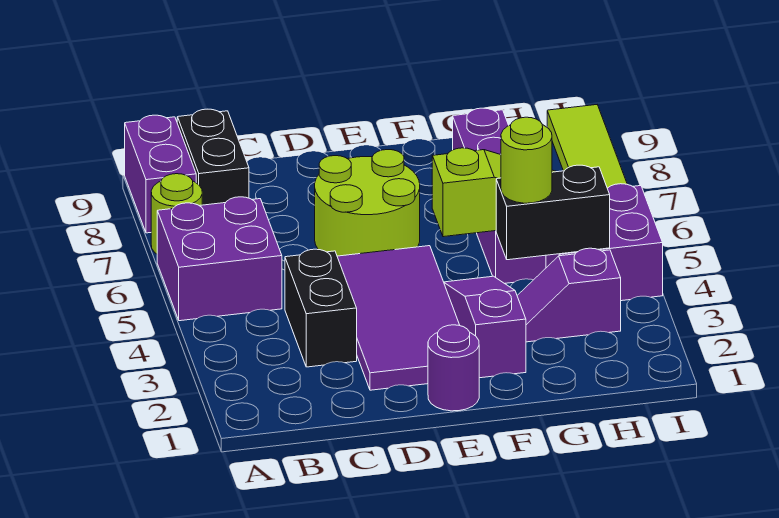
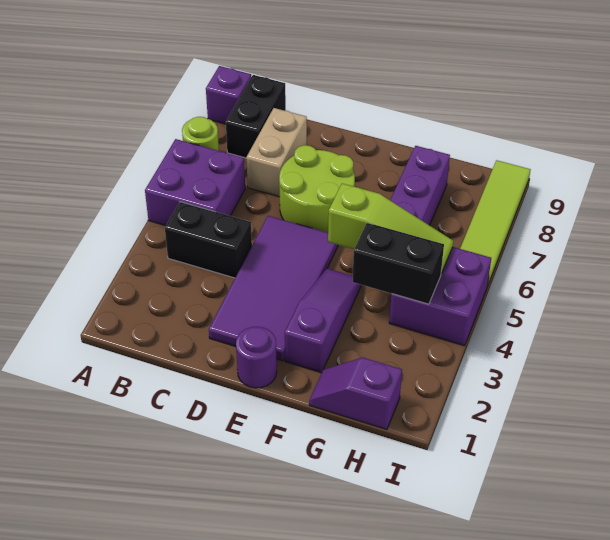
purple 1x2 brick [125,115,196,233] -> purple 1x1 brick [206,66,251,124]
black 1x2 brick [285,249,357,367] -> black 1x2 brick turned to [165,202,252,278]
none -> tan 1x2 brick [246,108,307,197]
purple 1x2 slope [517,248,621,342] -> purple 1x2 slope moved to [309,358,402,430]
lime 1x1 round brick [501,117,552,203] -> none

